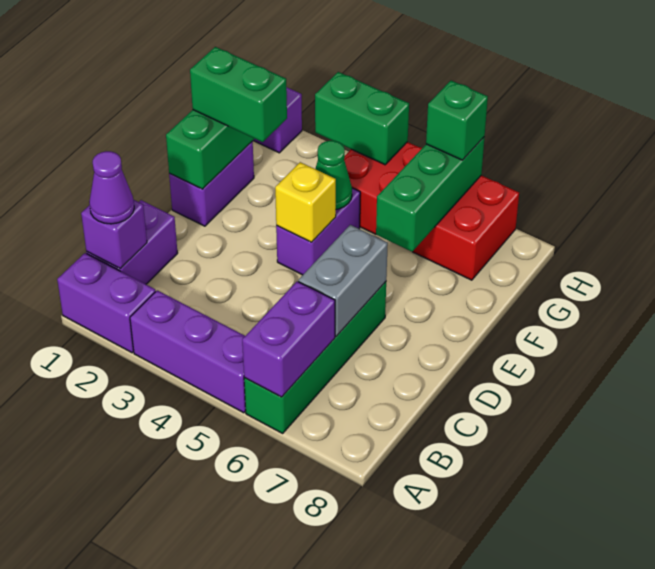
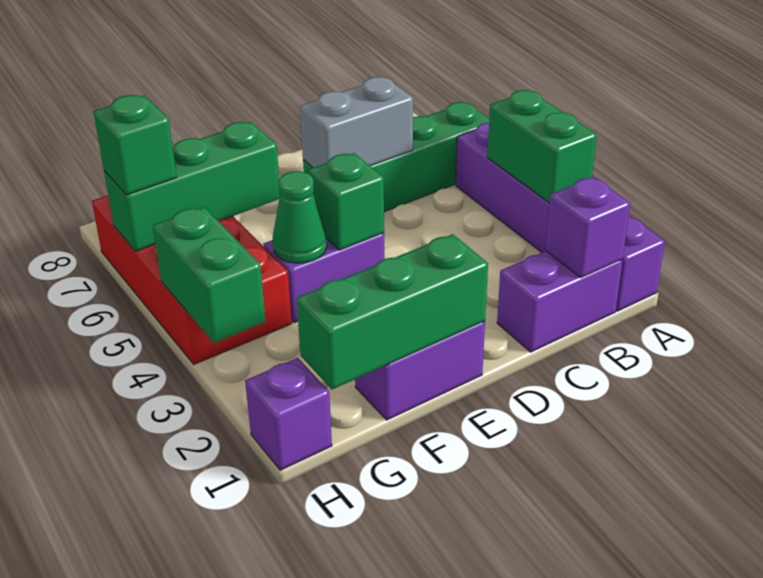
purple 1x2 brick [242,281,335,397] -> none
purple 1x1 cone [89,151,134,224] -> none
yellow 1x1 brick [275,162,336,242] -> green 1x1 brick [309,153,384,250]
green 1x2 brick [190,47,287,142] -> green 1x2 brick moved to [487,90,597,203]

